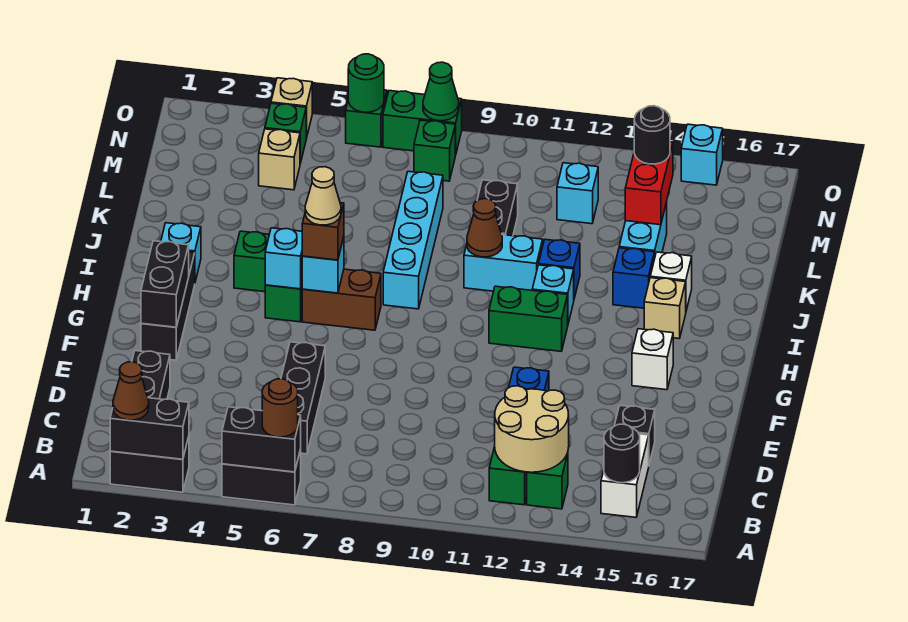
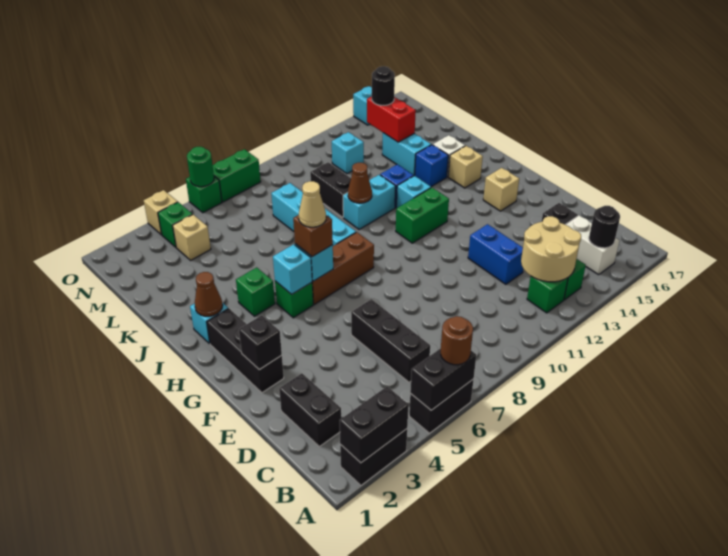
brown 1x1 cone [113,362,149,420] -> brown 1x1 cone moved to [195,272,223,316]
black 1x2 brick [141,241,189,327] -> black 1x1 brick [239,315,282,370]
white 1x1 brick [632,329,673,390] -> tan 1x1 brick [483,168,519,211]
brown 1x2 brick [302,269,381,330] -> brown 1x3 brick [312,232,374,305]
green 1x1 brick [414,120,455,181] -> none
green 1x1 cone [423,62,459,121] -> none

